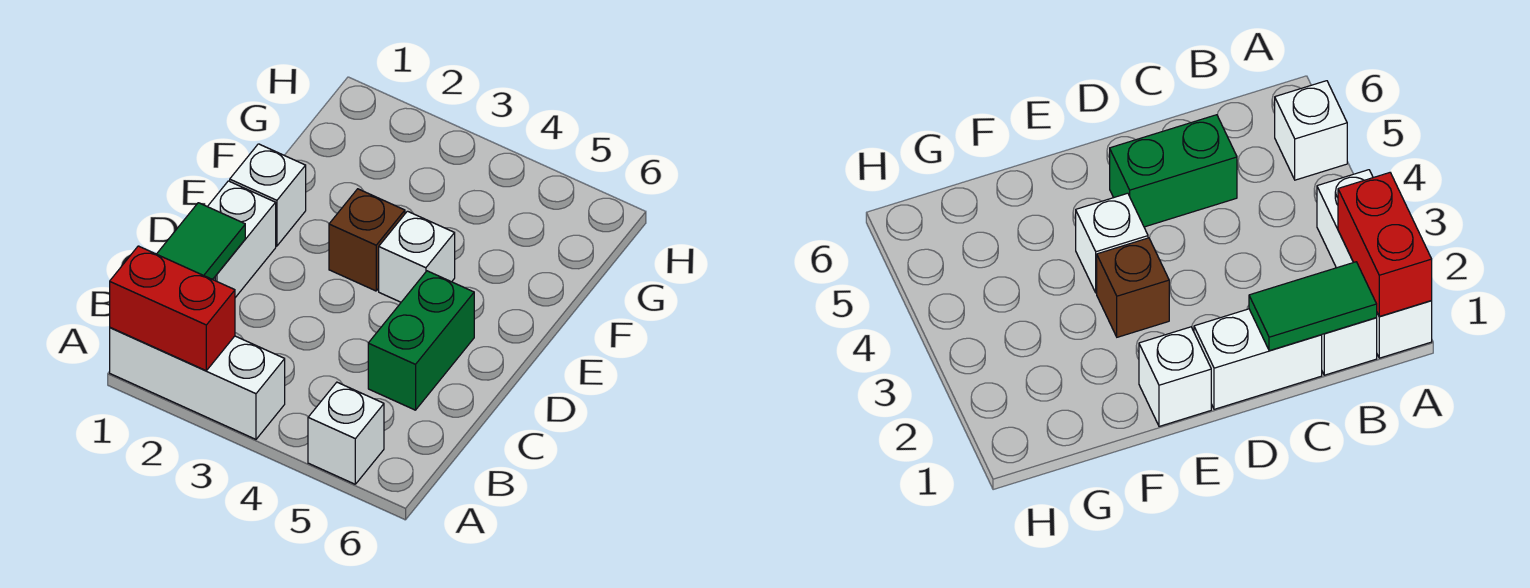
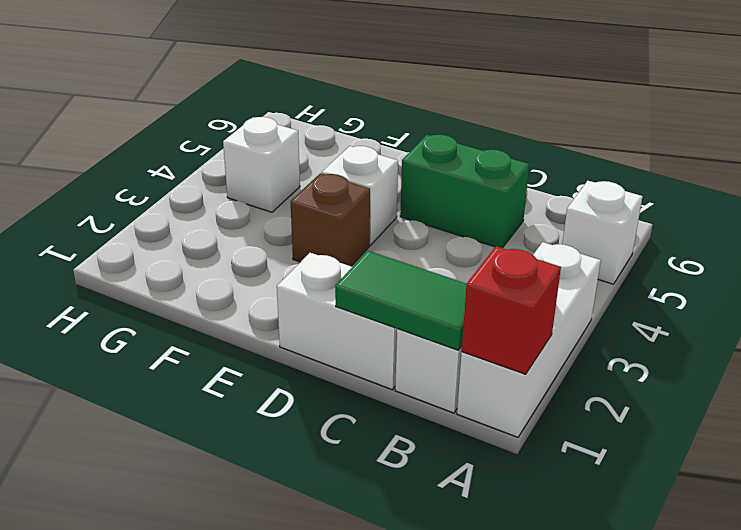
red 1x2 brick [110,246,235,371] -> red 1x1 brick [462,246,561,374]
white 1x1 brick [230,144,306,246] -> white 1x1 brick moved to [223,117,300,212]

